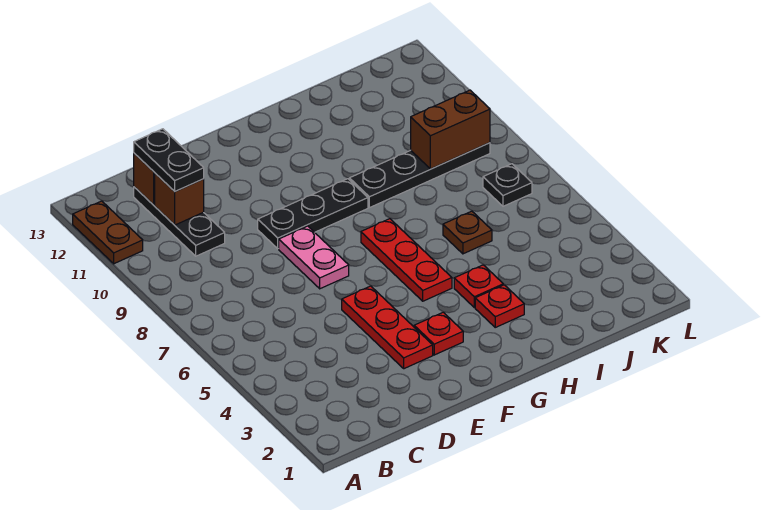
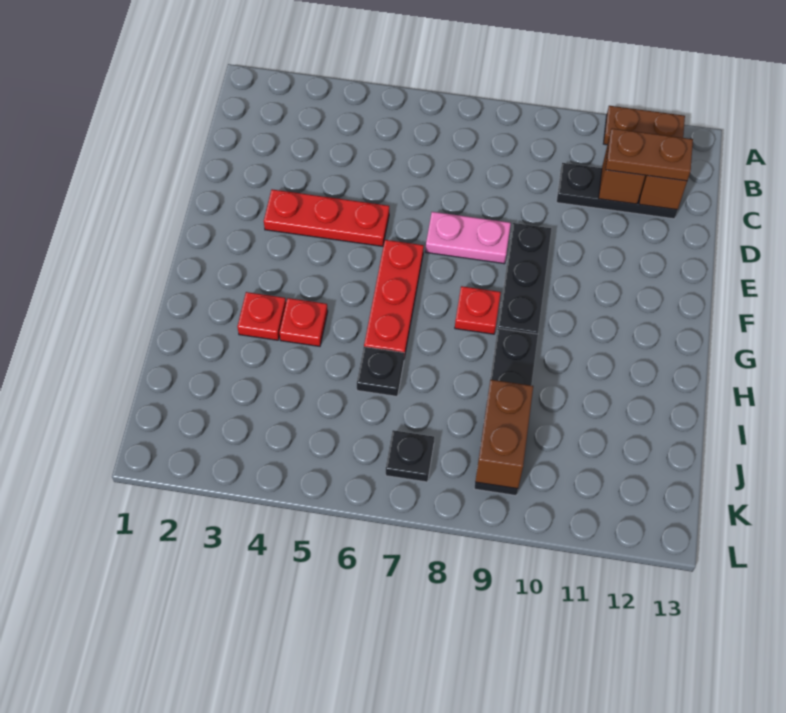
black 1x2 plate [134,129,204,191] -> brown 1x2 plate [606,128,693,181]
red 1x1 plate [414,312,463,355] -> red 1x1 plate moved to [455,286,501,334]
red 1x3 plate [361,219,452,301] -> red 1x3 plate turned to [364,240,424,358]
brown 1x1 plate [443,211,492,254] -> black 1x1 plate [357,347,404,396]

